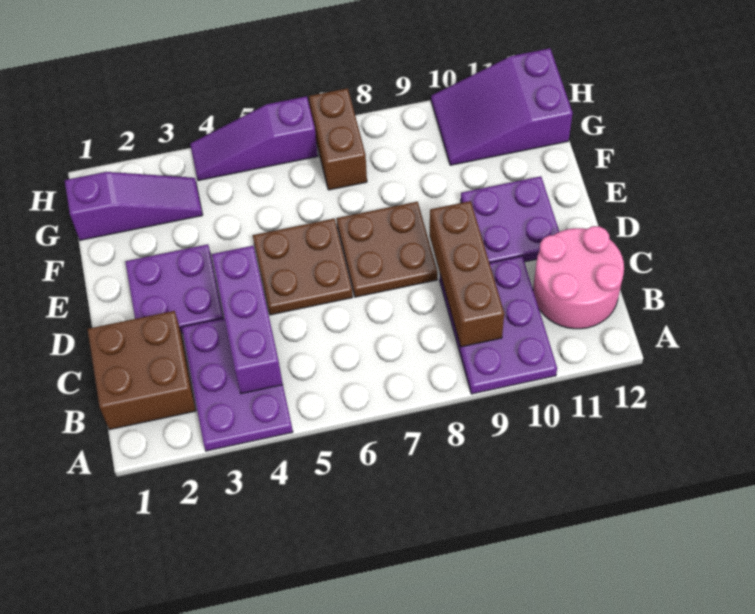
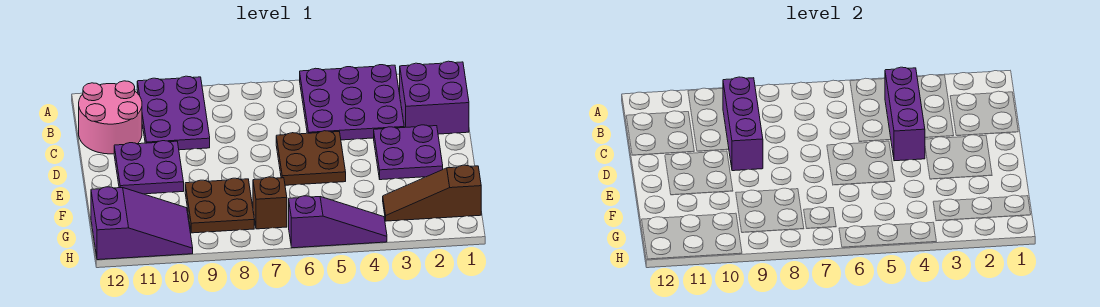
purple 2x3 plate [182,318,293,451] -> purple 3x3 plate [300,65,404,140]
brown 2x2 brick [88,311,196,430] -> purple 2x2 brick [400,61,469,134]
brown 1x3 brick [430,201,504,347] -> purple 1x3 brick [723,77,763,171]
brown 2x2 plate [337,202,437,297] -> brown 2x2 plate moved to [185,178,254,233]
purple 1x3 slope [65,172,203,240] -> brown 1x3 slope [383,165,481,221]
brown 1x2 brick [309,88,367,190] -> brown 1x1 brick [253,177,287,229]

